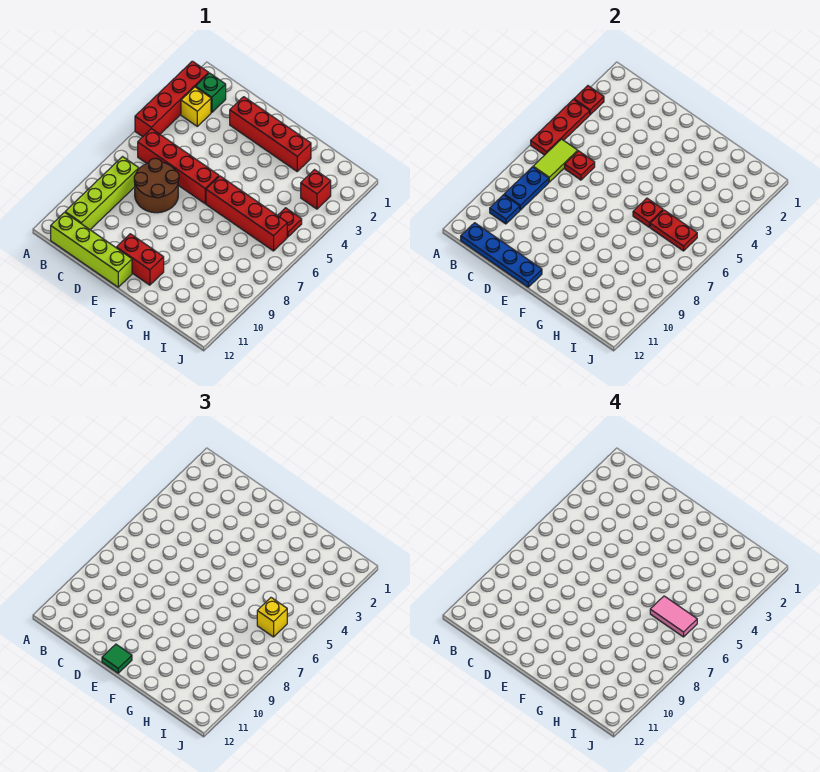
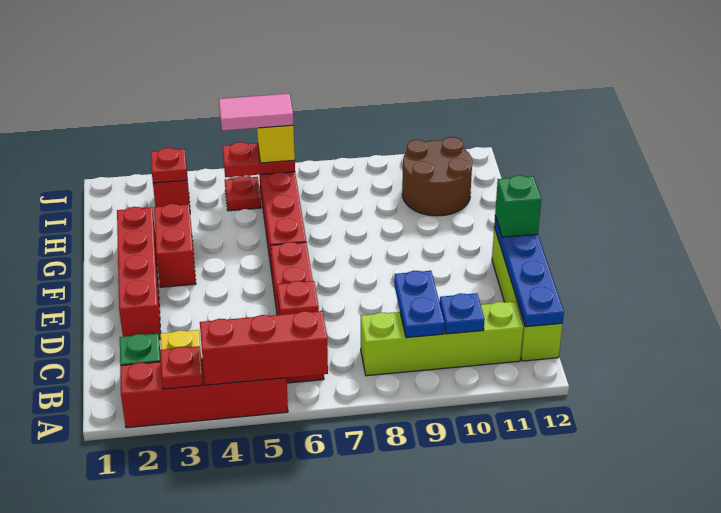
red 1x3 plate [531,99,590,155] -> red 1x3 brick [200,311,328,385]
lime 1x2 tile [533,139,578,182] -> none
blue 1x2 plate [504,167,549,210] -> blue 1x2 plate turned to [394,271,444,338]
brown 2x2 round brick [134,158,179,213] -> brown 2x2 round brick moved to [402,137,472,216]
red 1x2 brick [116,234,164,285] -> red 1x2 brick moved to [154,204,196,287]
green 1x1 tile [102,644,132,673] -> green 1x1 brick [495,175,541,237]
red 1x1 plate [633,198,663,227] -> red 1x1 plate moved to [151,148,187,183]
red 1x2 plate [650,210,697,251] -> red 1x2 plate turned to [222,142,295,177]
pink 1x2 tile [650,596,697,637] -> pink 1x2 tile turned to [219,94,294,131]

